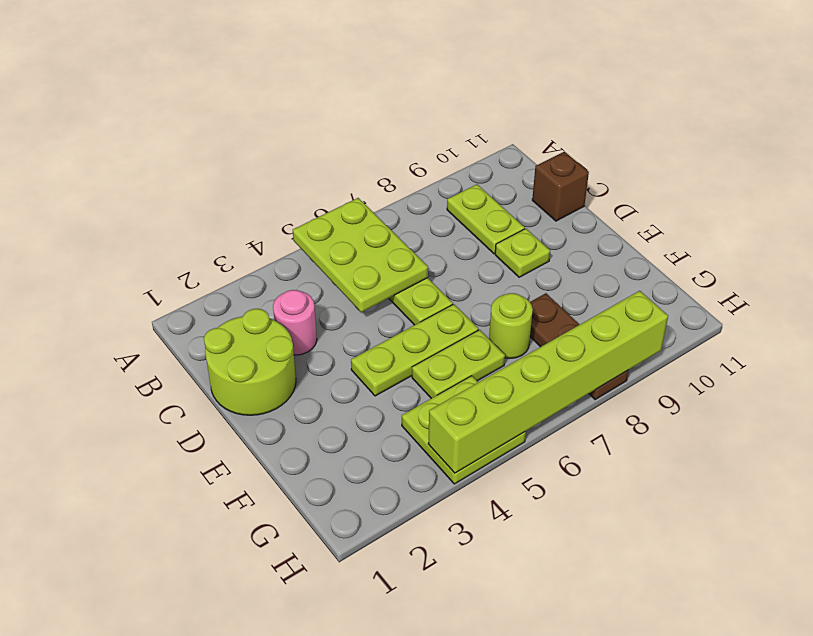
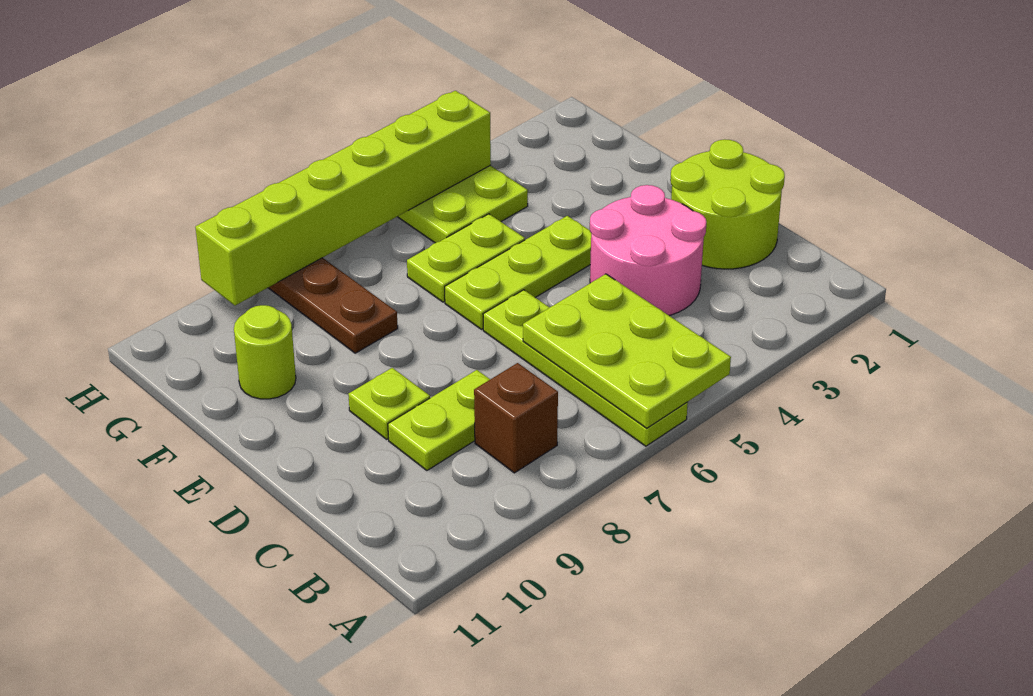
lime 1x2 plate [447,184,525,254] -> lime 1x2 plate turned to [388,370,490,470]
pink 1x1 round brick [273,290,317,355] -> pink 2x2 round brick [590,185,706,316]
brown 1x1 brick [532,152,589,221] -> brown 1x1 brick moved to [474,363,558,473]
lime 1x1 round brick [489,293,533,358] -> lime 1x1 round brick moved to [234,305,296,399]

